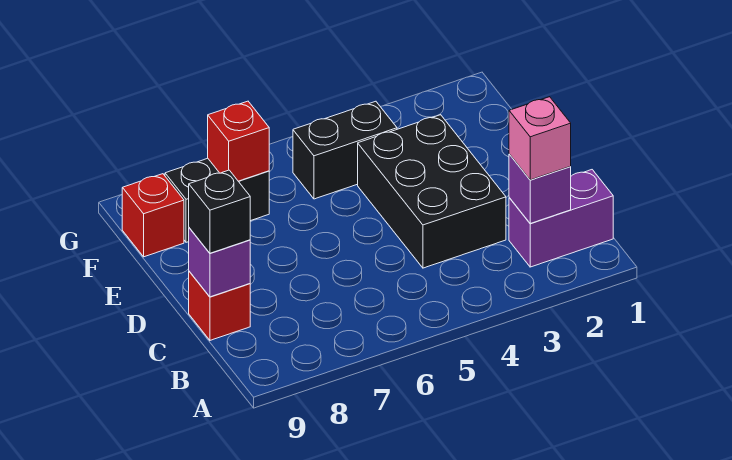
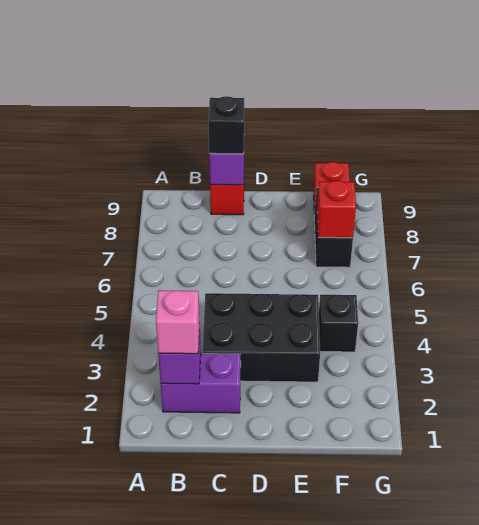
purple 1x2 brick [509,170,613,267] -> purple 1x2 brick turned to [161,354,241,413]
black 1x2 brick [293,101,397,199] -> black 1x1 brick [319,295,358,352]

